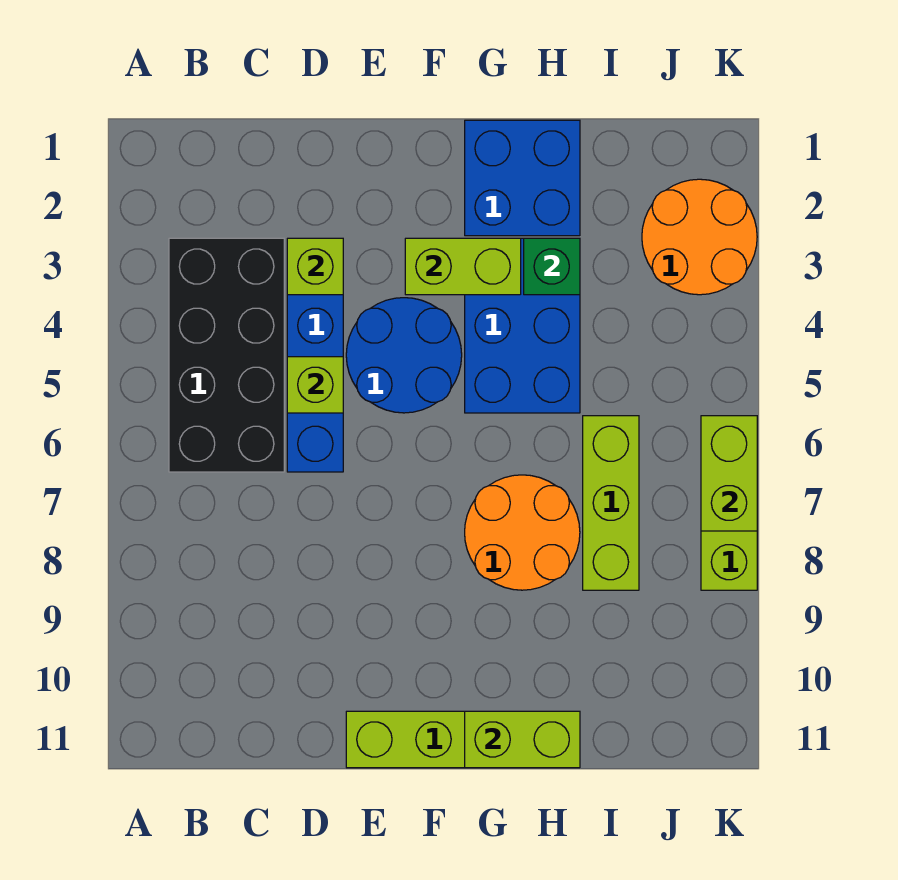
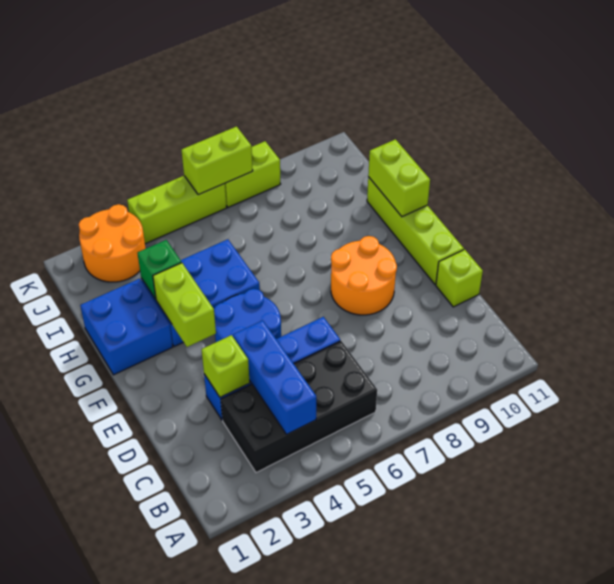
none -> blue 1x3 brick [233,320,316,434]
lime 1x1 brick [287,357,343,413] -> lime 1x1 brick moved to [436,249,483,307]
orange 2x2 round brick [465,475,580,590] -> orange 2x2 round brick moved to [331,236,397,315]
lime 1x3 brick [583,416,639,590] -> lime 1x3 brick moved to [127,176,227,244]

